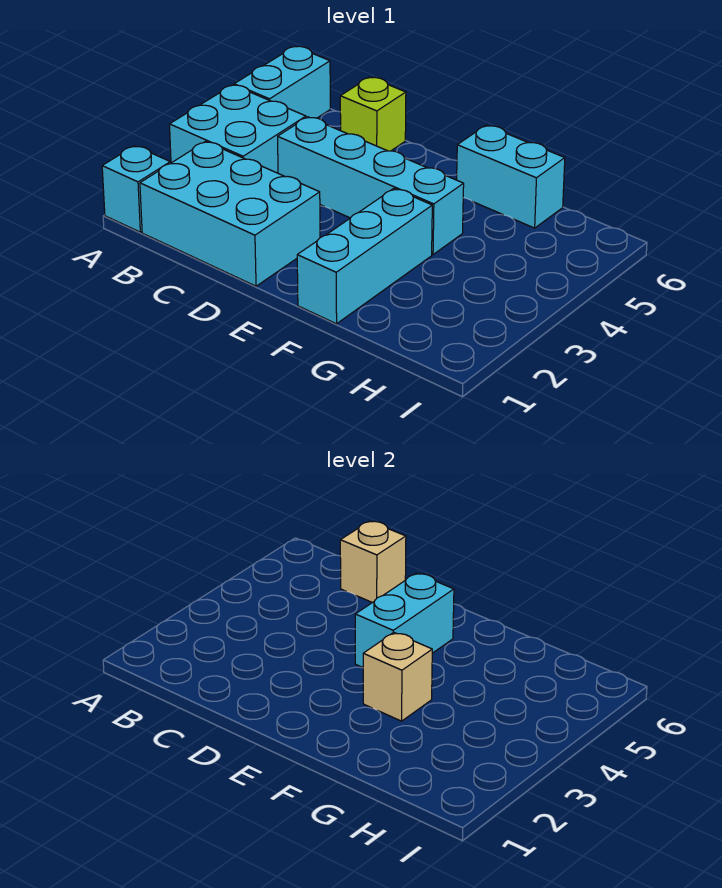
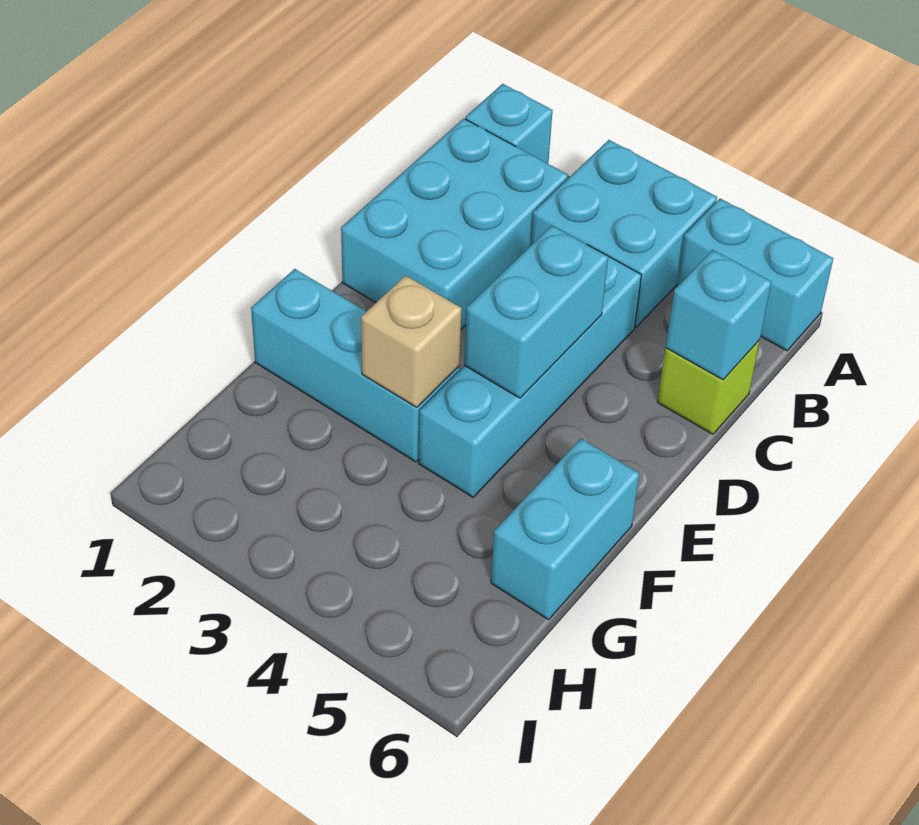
tan 1x1 brick [340,521,406,603] -> cyan 1x1 brick [666,250,772,380]
cyan 1x2 brick [355,573,454,668] -> cyan 1x2 brick turned to [464,225,608,398]

